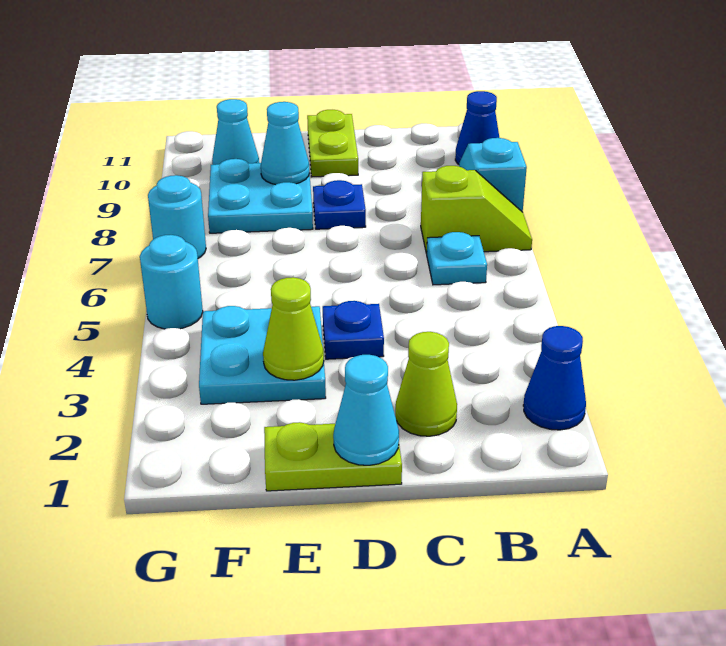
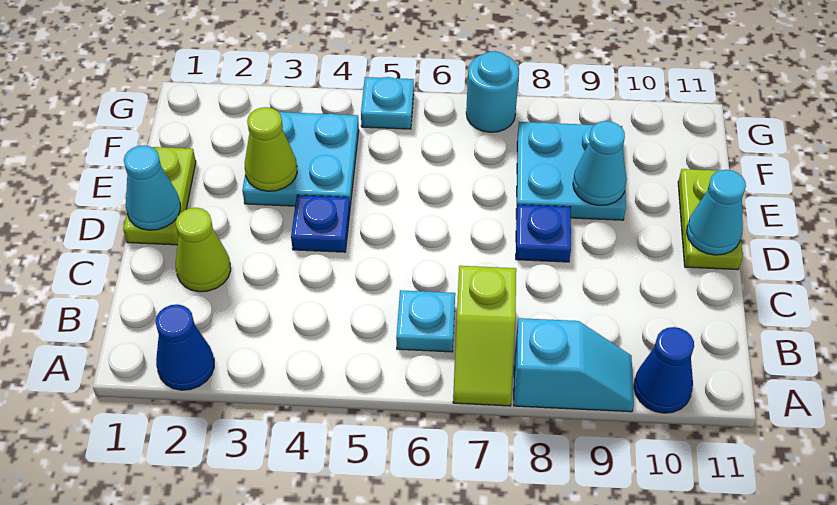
lime 1x2 plate [307,110,358,177] -> lime 1x2 plate turned to [678,169,743,270]
cyan 1x1 cone [212,99,259,165] -> cyan 1x1 cone moved to [687,170,746,255]
cyan 1x1 round brick [140,235,203,329] -> cyan 1x1 plate [361,77,414,129]

